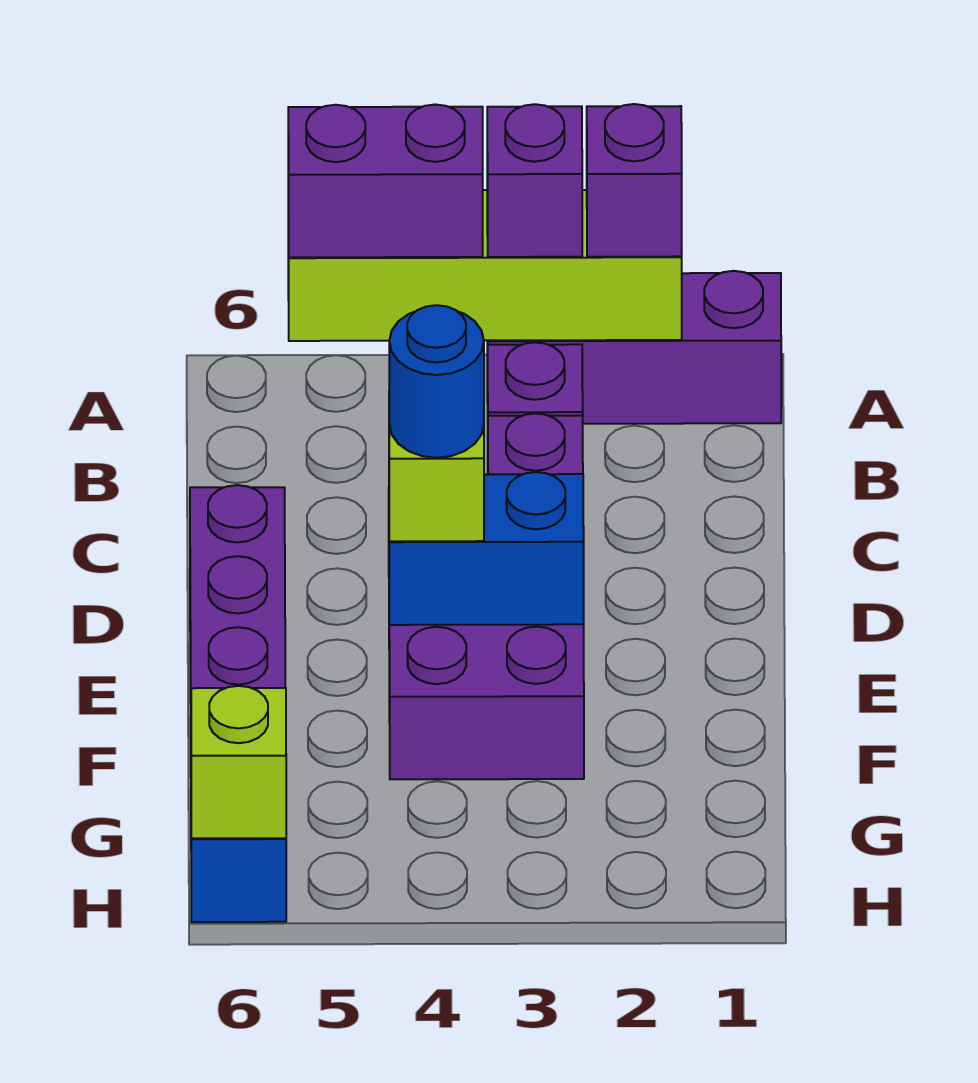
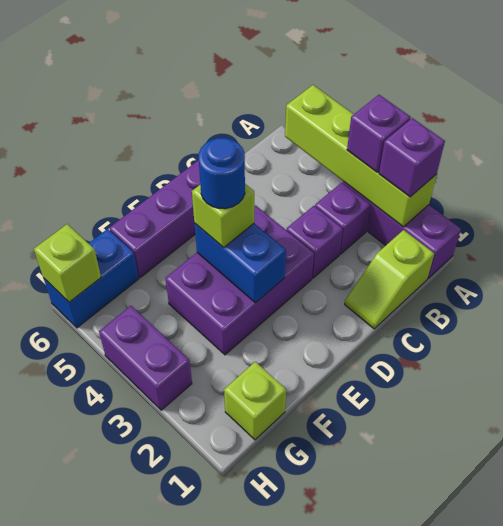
purple 1x2 brick [288,105,483,257] -> purple 1x2 brick moved to [99,306,192,410]
none -> lime 1x2 slope [345,230,434,329]
none -> lime 1x1 brick [224,362,286,440]

